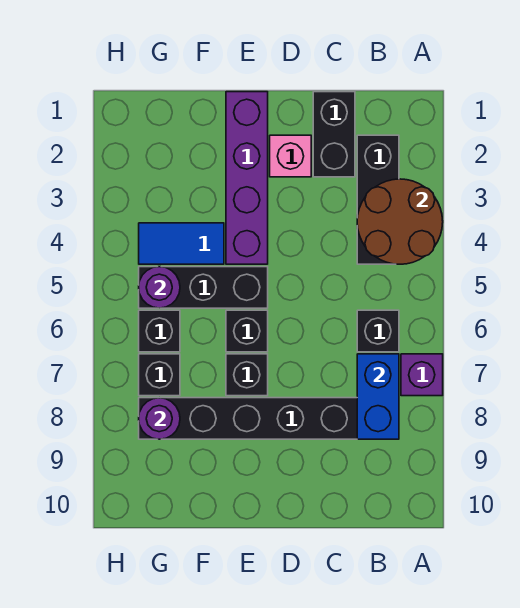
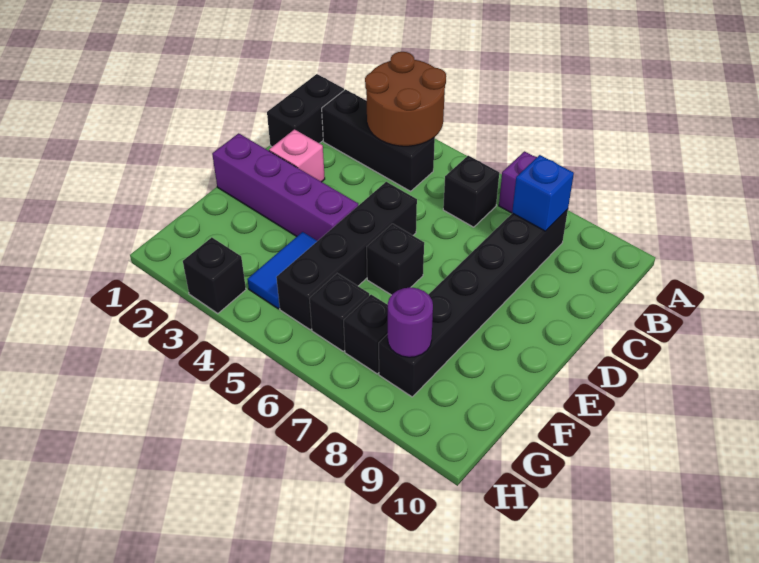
blue 1x2 brick [357,354,399,439] -> blue 1x1 brick [512,155,574,231]
black 1x2 brick [313,92,355,177] -> black 1x2 brick turned to [267,74,344,147]
black 1x3 brick [139,267,268,308] -> black 1x4 brick [276,182,417,330]
black 1x1 brick [226,354,268,396] -> black 1x1 brick moved to [183,237,246,314]
purple 1x1 round brick [139,267,180,308] -> none

